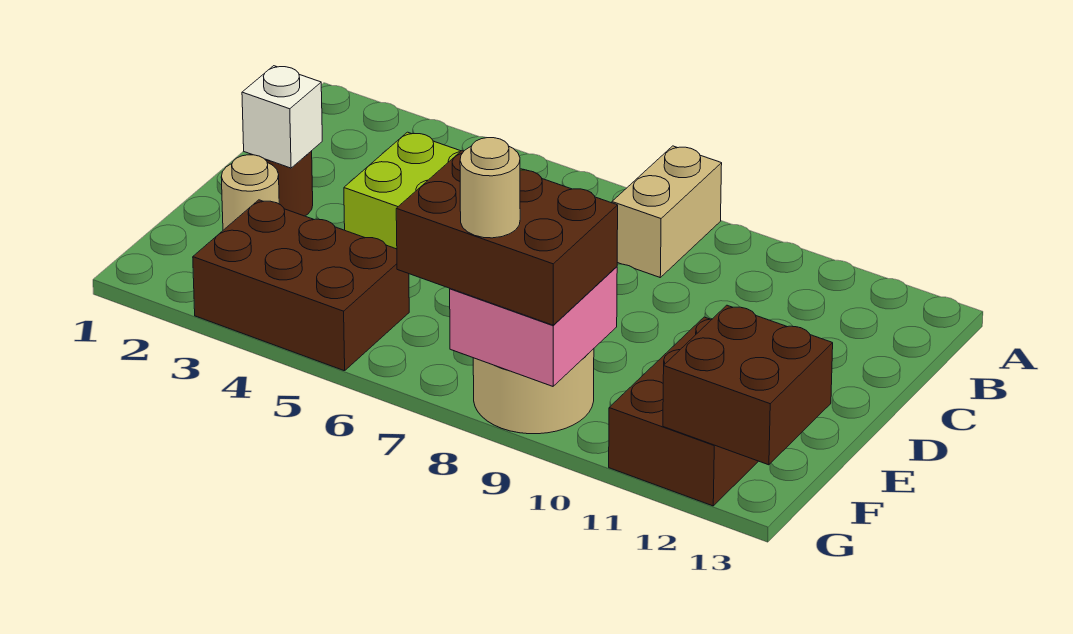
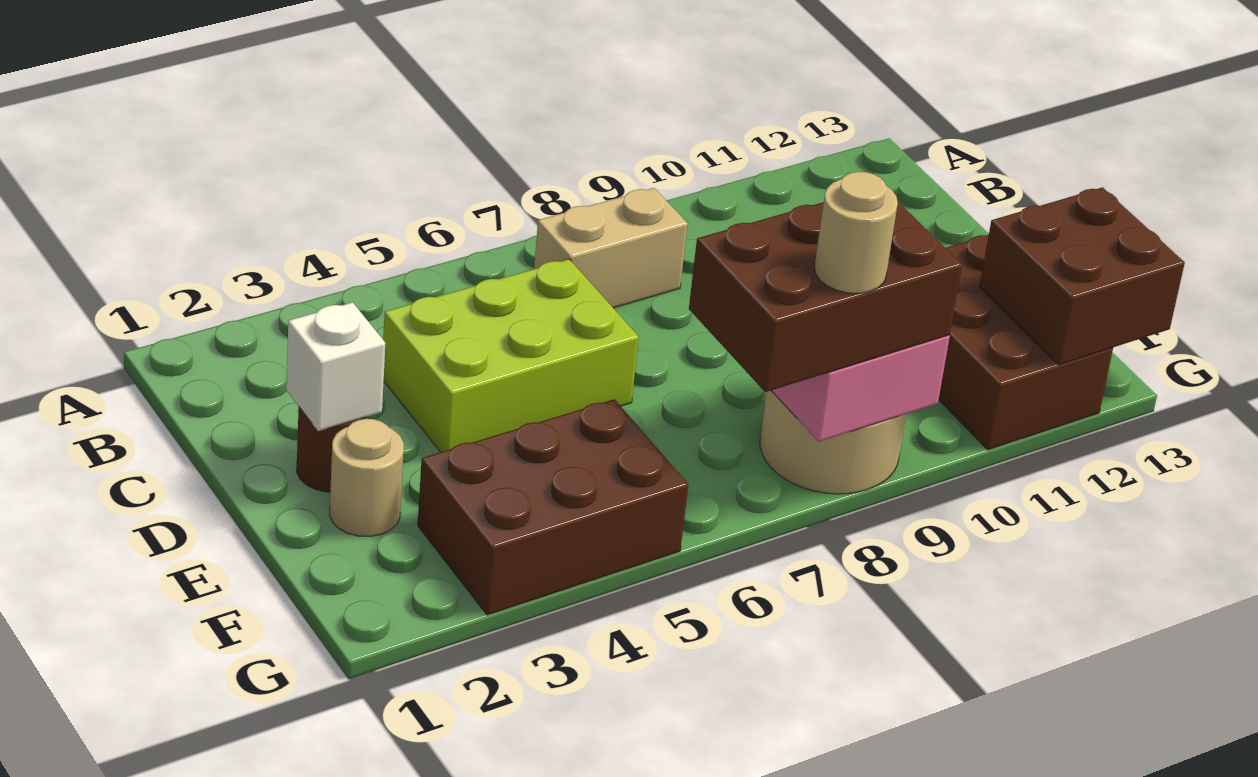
tan 1x2 brick [612,146,722,277] -> tan 1x2 brick turned to [534,188,688,308]

